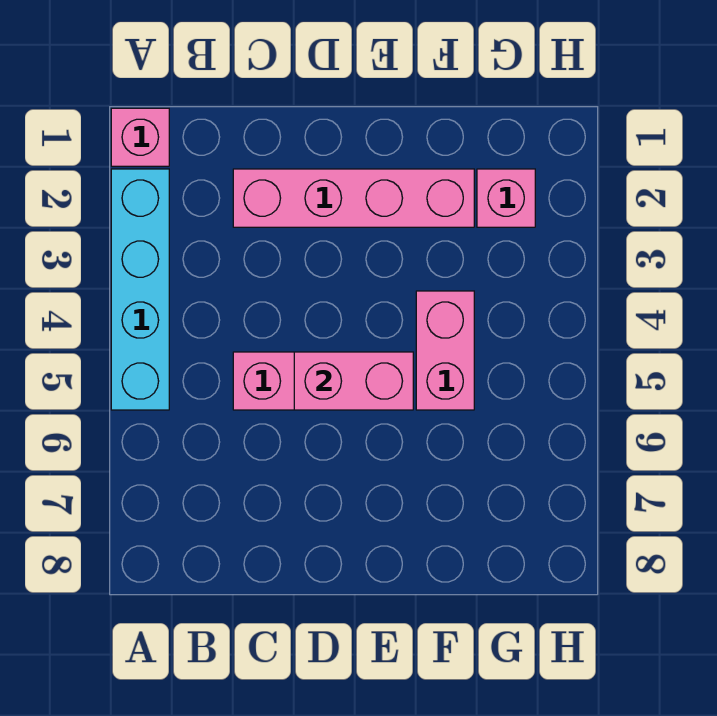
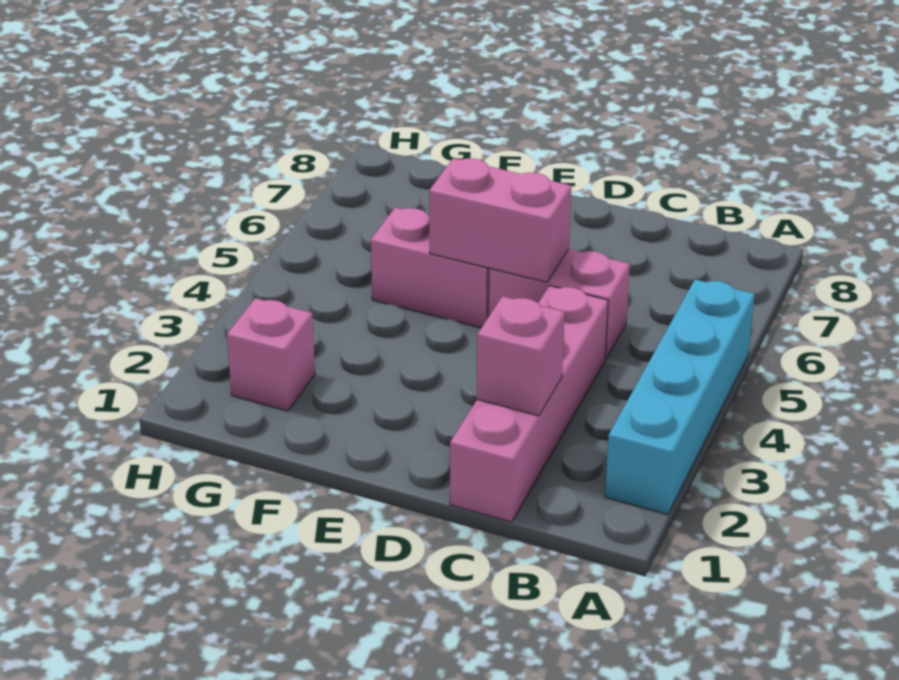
pink 1x1 brick [111,108,169,166] -> pink 1x1 brick moved to [477,296,565,416]
pink 1x4 brick [233,169,474,227] -> pink 1x4 brick turned to [450,286,608,522]
pink 1x2 brick [416,291,474,410] -> pink 1x2 brick turned to [371,207,490,328]

